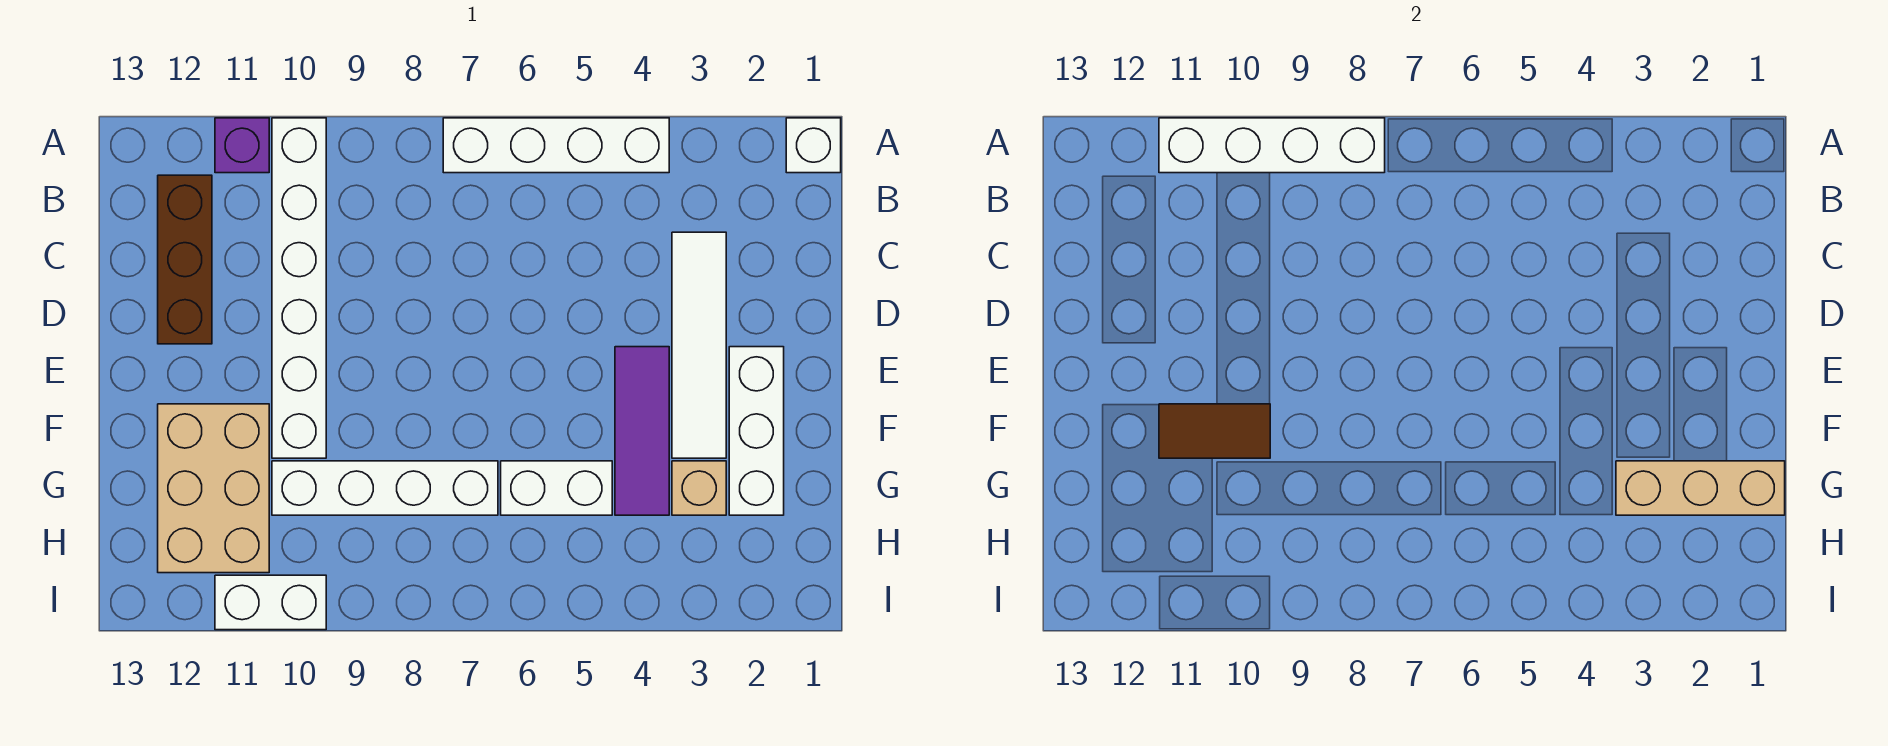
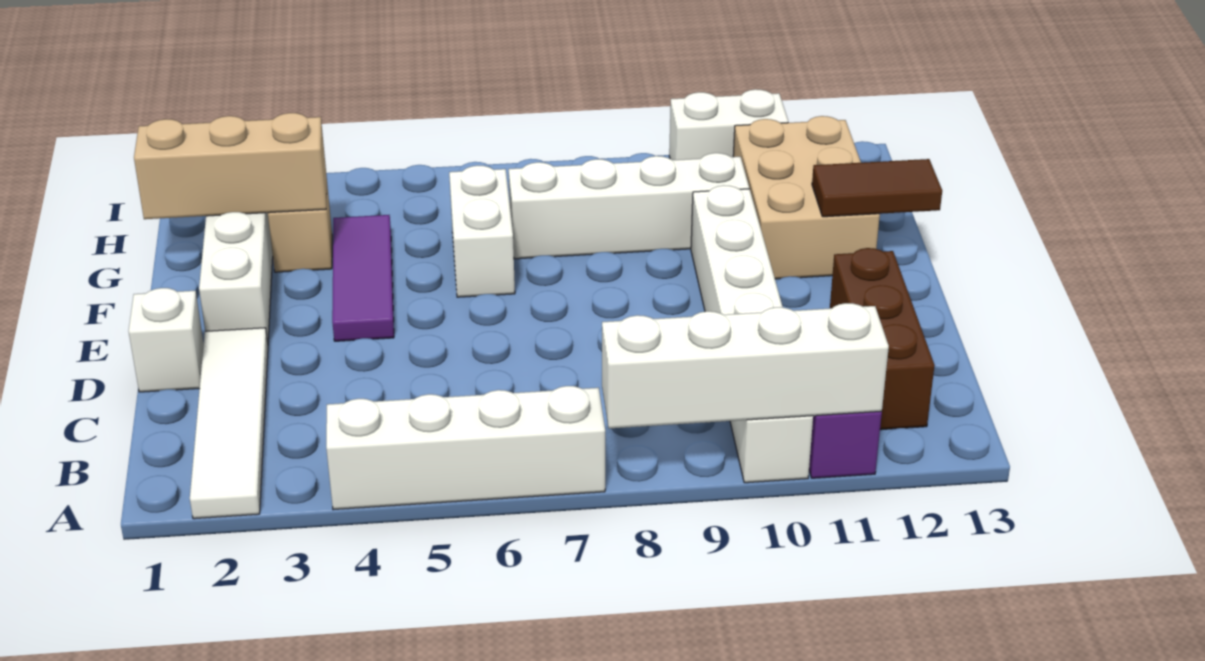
white 1x1 brick [786,118,841,173] -> white 1x1 brick moved to [129,288,204,392]
white 1x4 tile [672,232,726,458] -> white 1x4 tile moved to [190,328,268,519]
brown 1x2 tile [1159,404,1270,458] -> brown 1x2 tile moved to [812,159,942,217]
white 1x2 brick [501,461,612,515] -> white 1x2 brick turned to [449,165,515,297]

